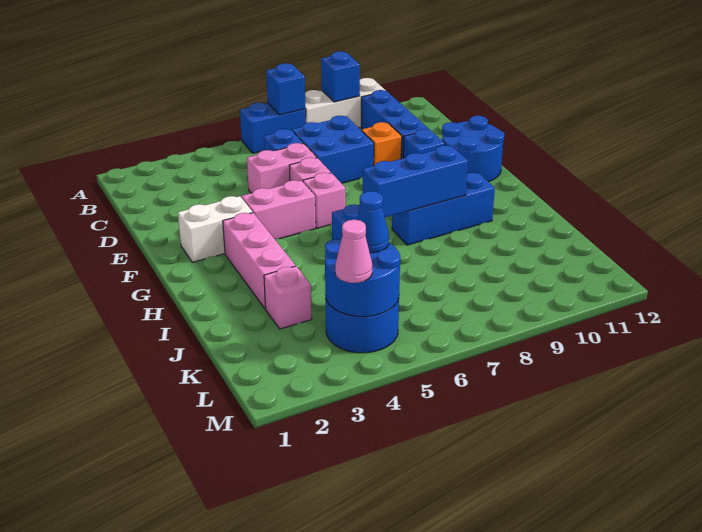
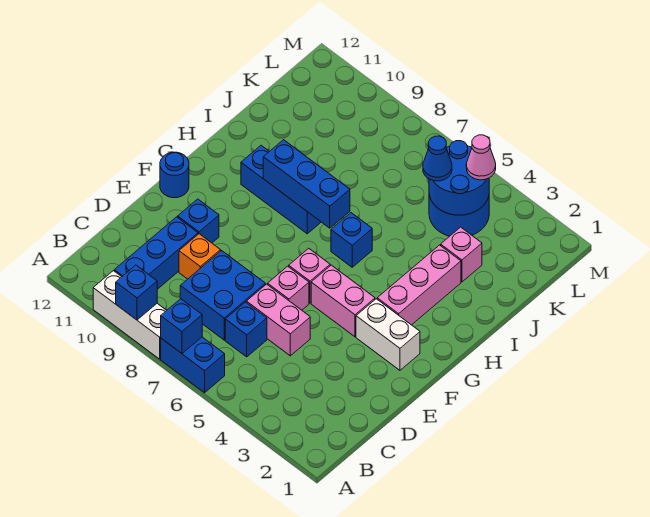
blue 2x2 round brick [442,116,505,182] -> blue 1x1 round brick [160,152,189,198]

